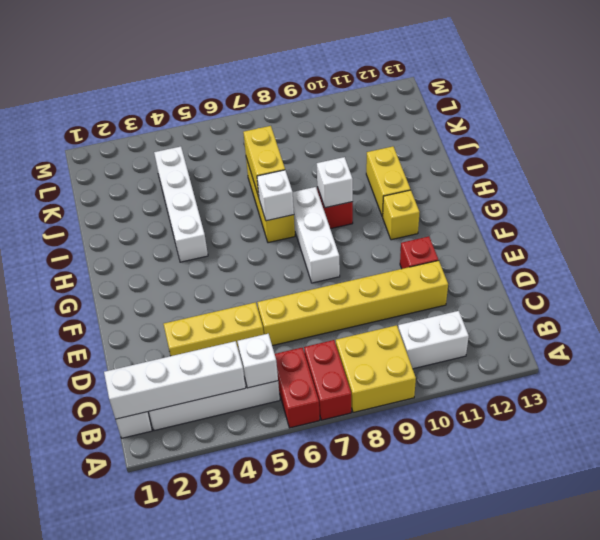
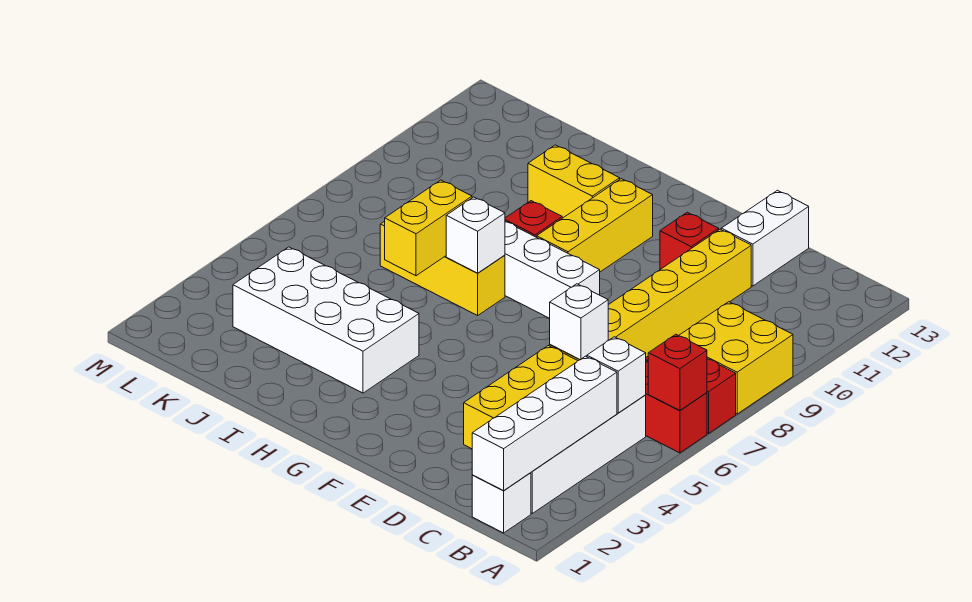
none -> red 1x1 brick [648,334,707,410]
white 1x2 brick [398,311,469,369] -> white 1x2 brick moved to [721,190,809,286]
yellow 1x1 brick [383,190,420,240] -> yellow 1x3 brick [537,179,653,272]
white 1x4 brick [154,146,208,262] -> white 2x4 brick [233,247,419,393]
white 1x1 brick [317,157,353,208] -> white 1x1 brick moved to [550,284,608,360]
yellow 1x2 brick [243,126,285,197] -> yellow 1x2 brick turned to [385,180,472,276]

